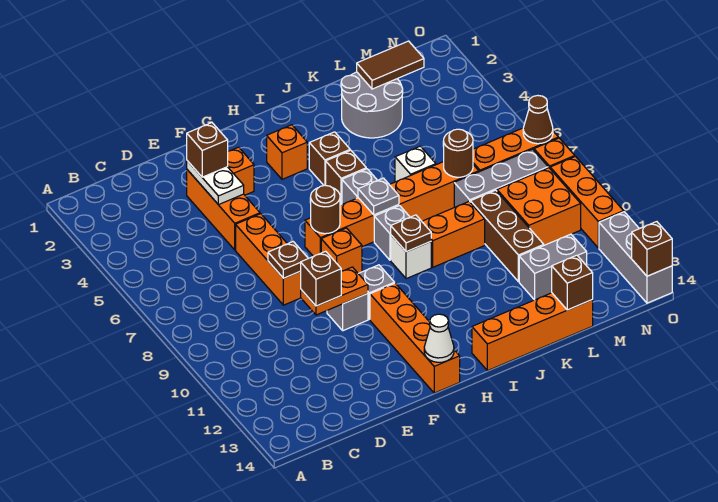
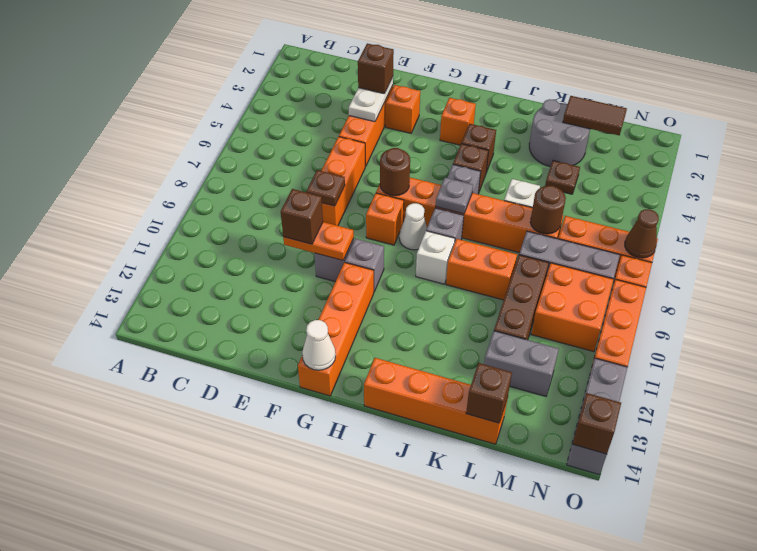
none -> white 1x1 cone [399,203,427,250]
brown 1x1 plate [391,215,431,252] -> brown 1x1 plate moved to [545,161,580,194]

